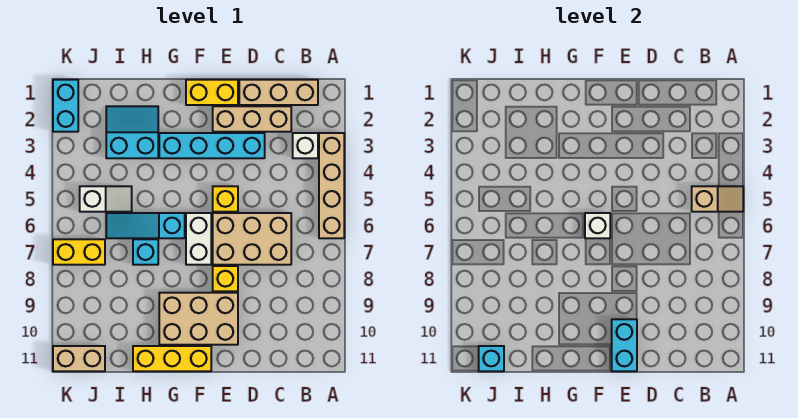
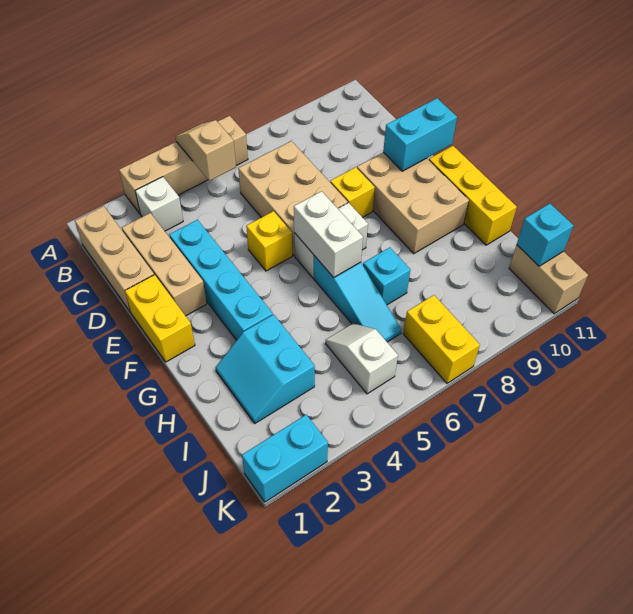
white 1x1 brick [585,213,610,238] -> white 1x2 brick [294,191,363,278]

